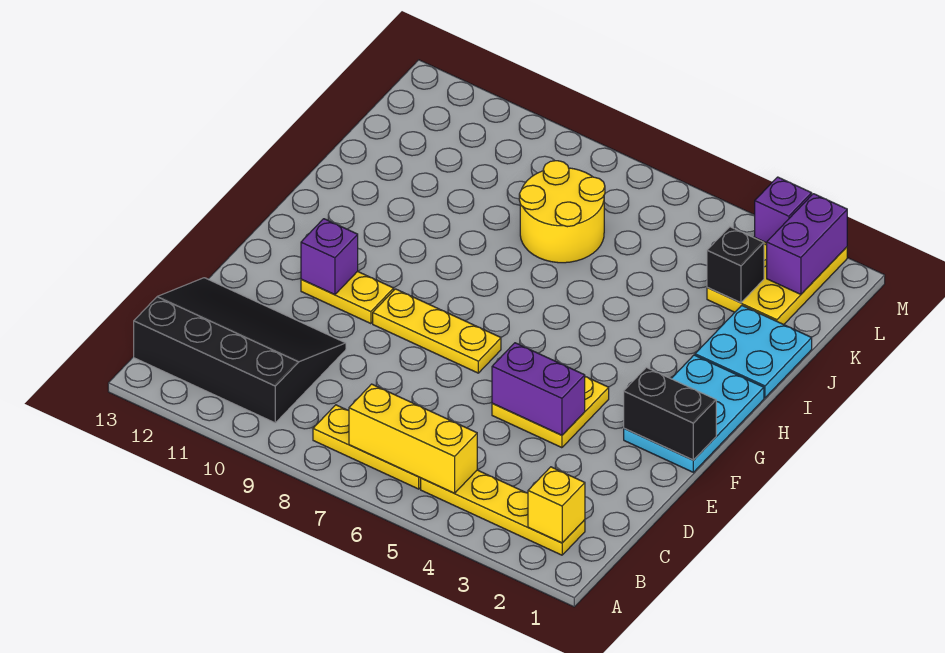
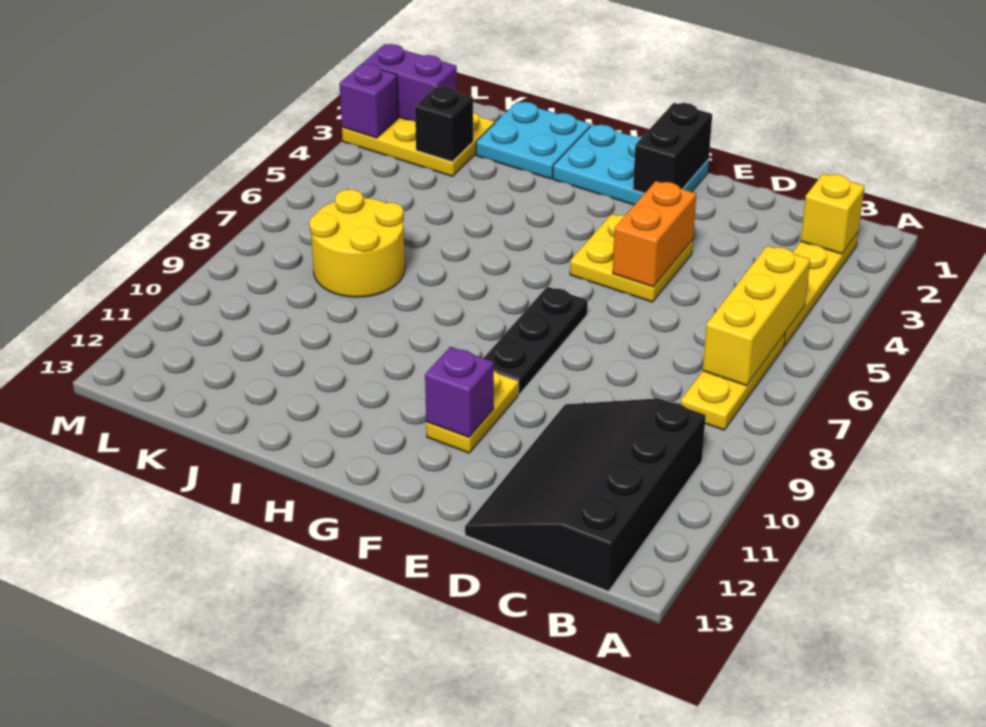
purple 1x2 brick [492,343,585,435] -> orange 1x2 brick [613,181,696,287]
yellow 1x3 plate [373,289,501,373] -> black 1x3 plate [484,287,588,394]

